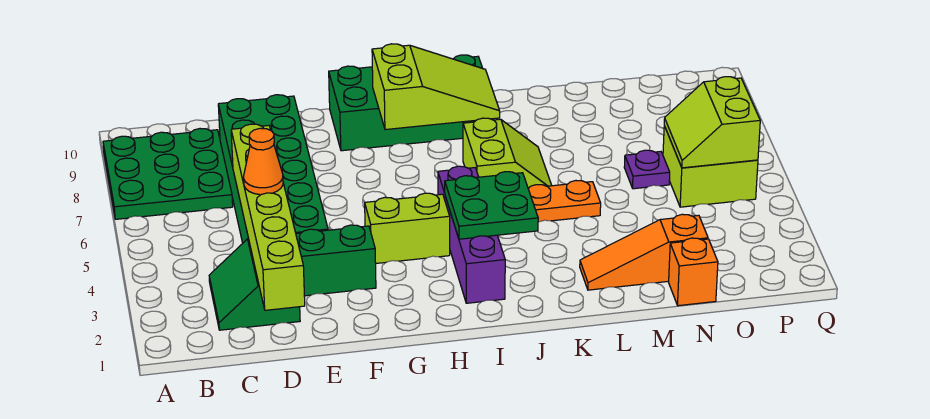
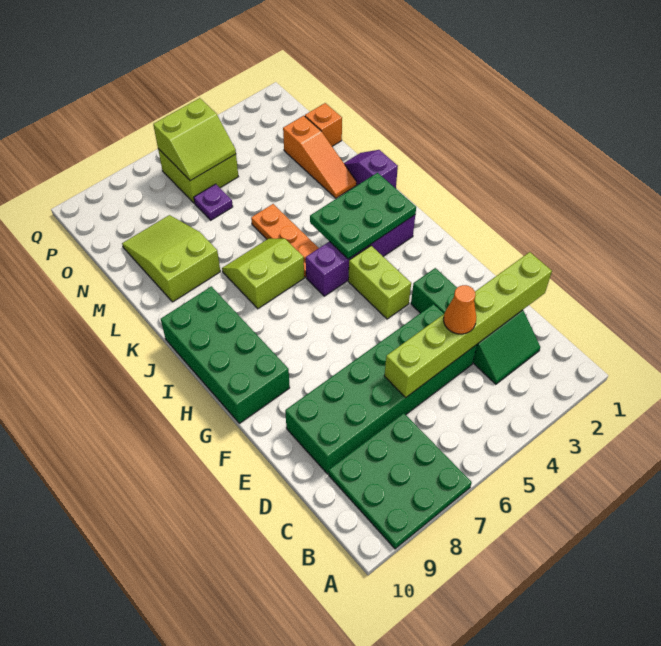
lime 2x3 slope [372,44,500,130] -> lime 2x3 slope moved to [122,215,220,302]
green 2x2 plate [445,172,538,239] -> green 2x3 plate [310,173,416,259]
none -> purple 1x2 slope [344,150,398,188]

